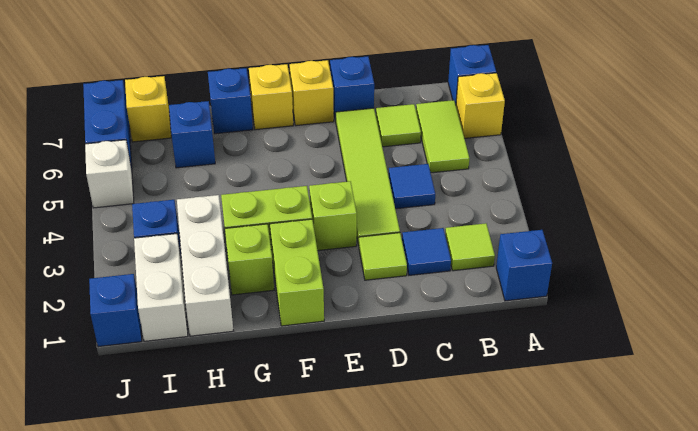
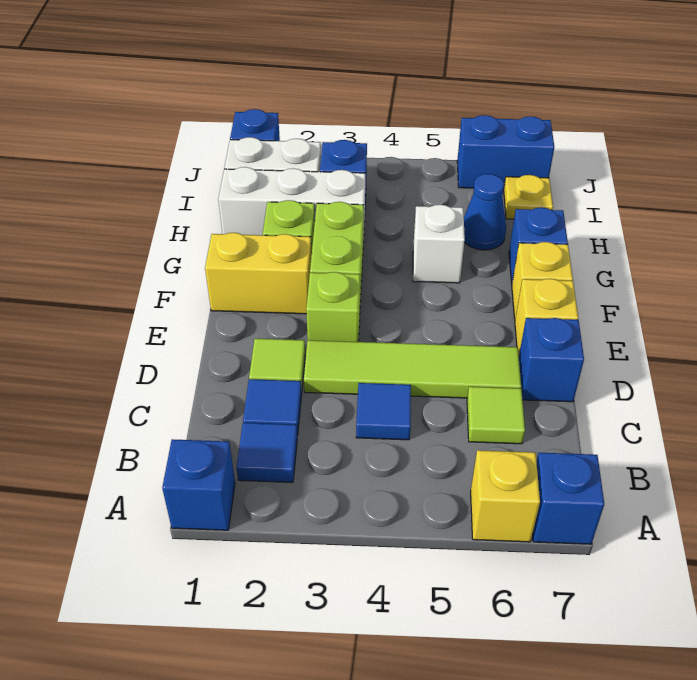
lime 1x1 tile [445,223,495,271] -> blue 1x1 tile [237,423,297,482]
lime 1x2 tile [416,100,469,173] -> none
lime 1x2 brick [270,219,324,326] -> yellow 1x2 brick [205,233,312,314]
blue 1x1 brick [169,101,215,168] -> blue 1x1 cone [464,174,506,250]
yellow 1x1 brick [125,76,171,142] -> yellow 1x1 plate [504,175,553,219]
white 1x1 brick [85,140,134,208] -> white 1x1 brick moved to [413,205,465,283]

